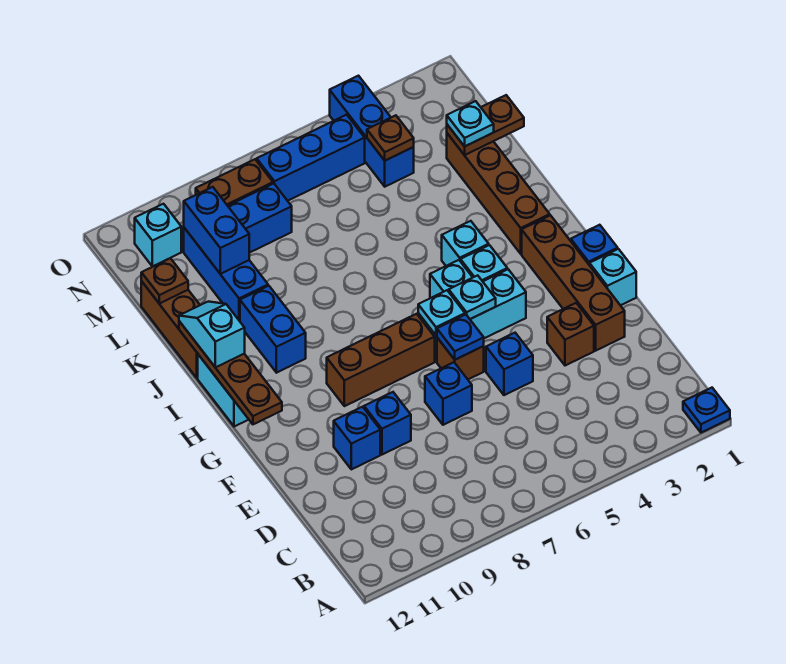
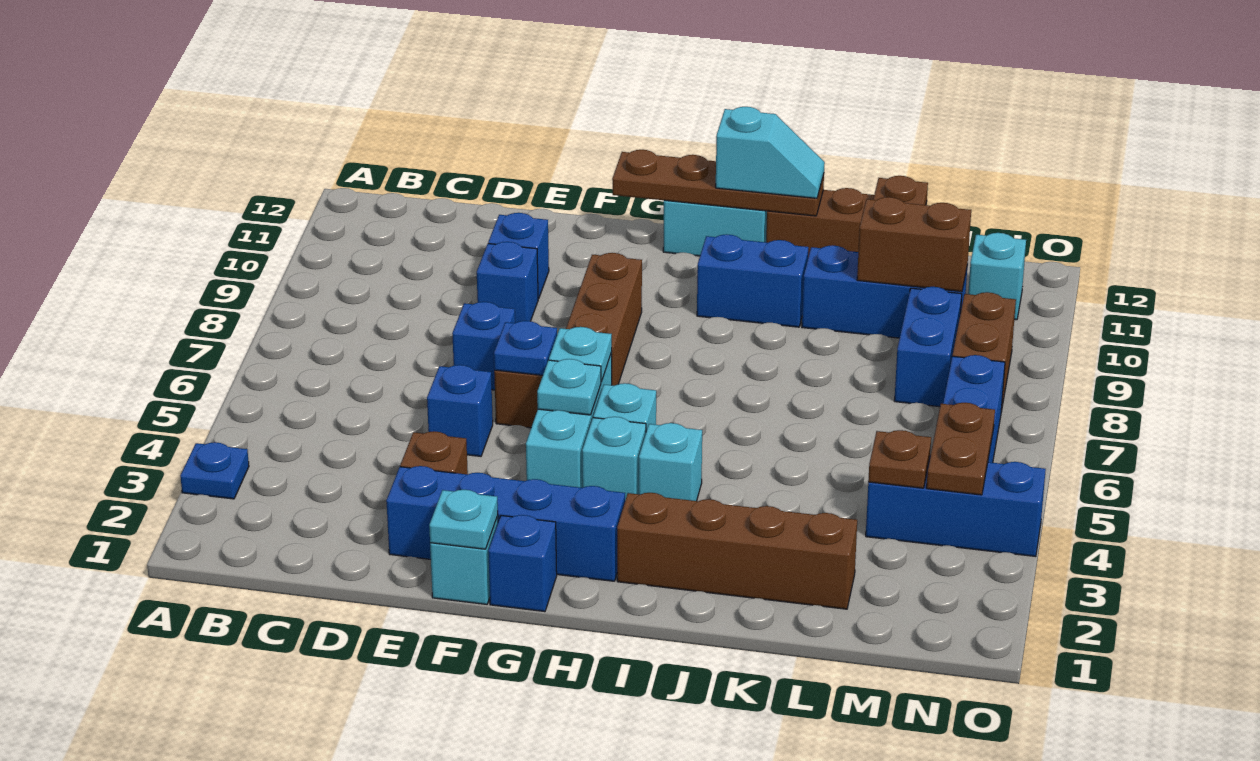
blue 1x1 plate [683,388,730,433] -> blue 1x1 plate moved to [180,442,249,499]
brown 1x4 brick [522,215,625,351] -> blue 1x4 brick [386,466,625,581]
brown 1x2 plate [447,95,524,155] -> brown 1x2 plate moved to [927,403,995,495]
cyan 1x1 plate [447,101,494,146] -> cyan 1x1 plate moved to [429,490,498,549]
blue 1x2 brick [184,187,249,274] -> brown 1x2 brick [857,197,971,292]

